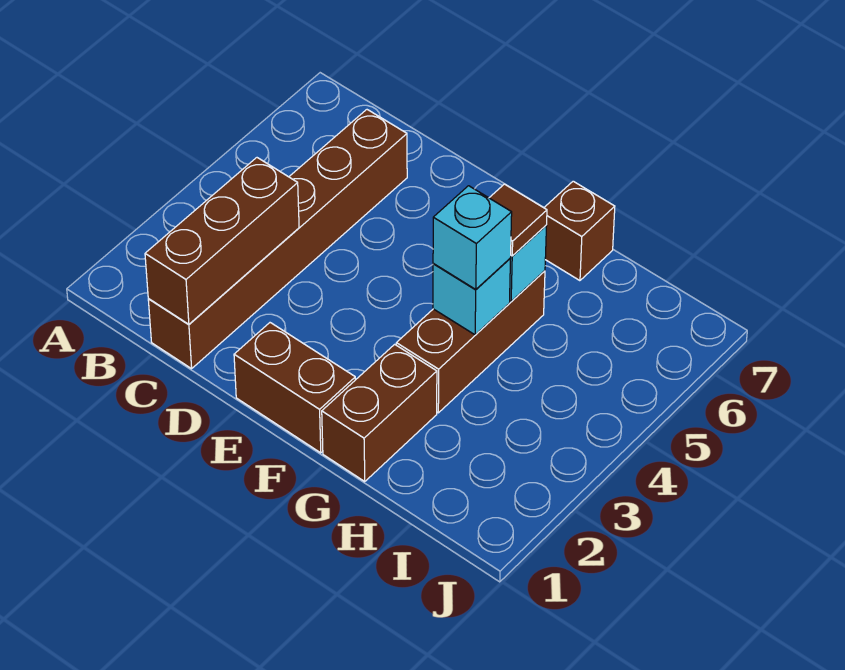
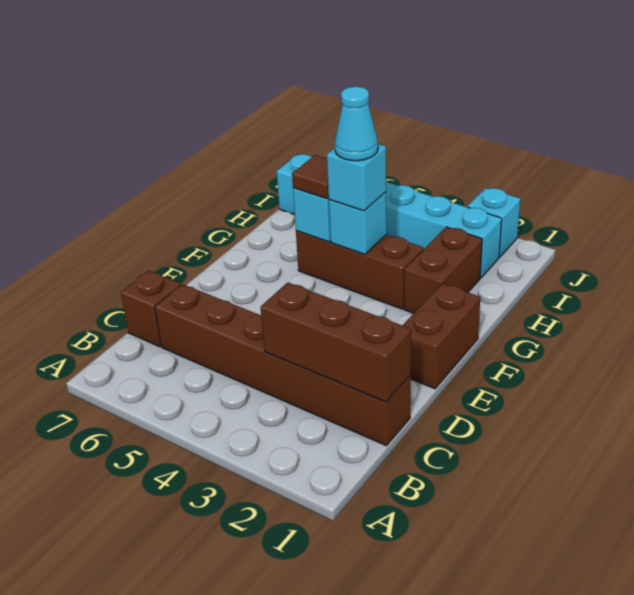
brown 1x2 brick [322,344,437,482] -> brown 1x2 brick turned to [404,227,482,313]
none -> cyan 1x1 cone [335,86,378,161]
brown 1x1 brick [544,181,615,281] -> brown 1x1 brick moved to [121,271,181,347]
none -> cyan 1x6 brick [277,154,502,278]
none -> cyan 1x1 brick [467,188,520,257]

